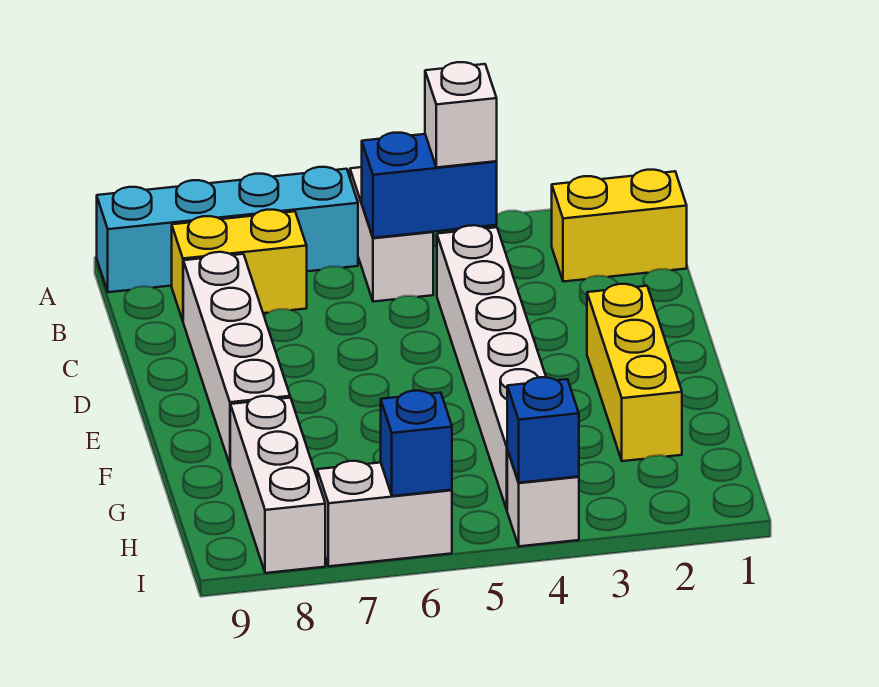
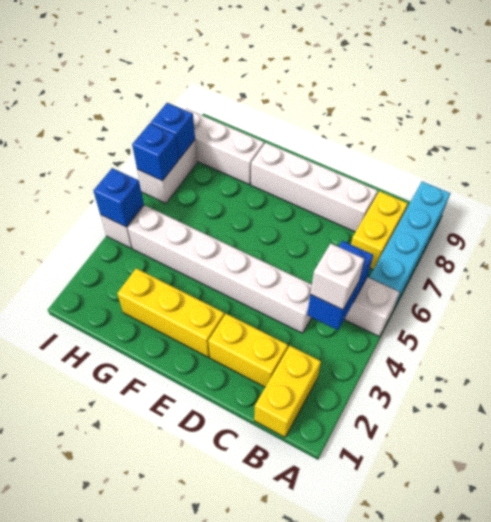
none -> yellow 1x2 brick [208,314,288,387]
none -> blue 1x1 brick [151,103,195,159]

